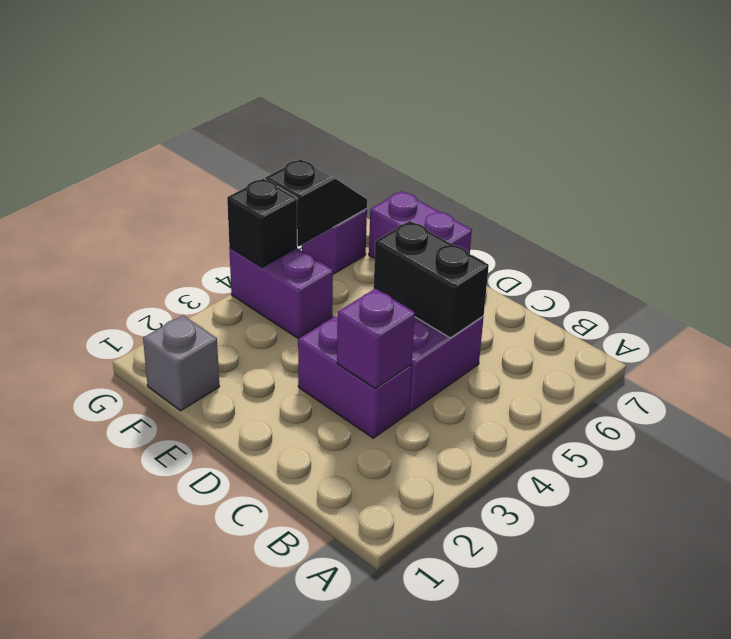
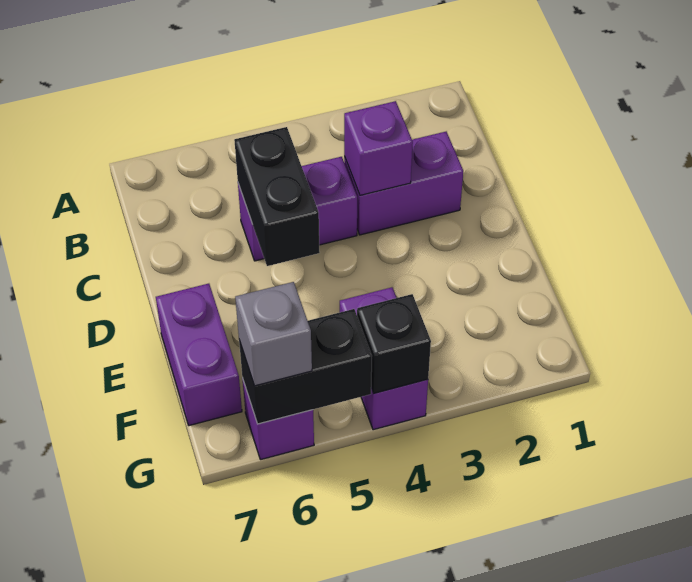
purple 1x2 brick [298,316,412,438] -> purple 1x2 brick turned to [344,132,463,235]
grey 1x1 brick [143,315,220,411] -> grey 1x1 brick moved to [235,282,312,386]
black 1x2 slope [265,159,367,246] -> black 1x2 brick [239,309,372,424]

